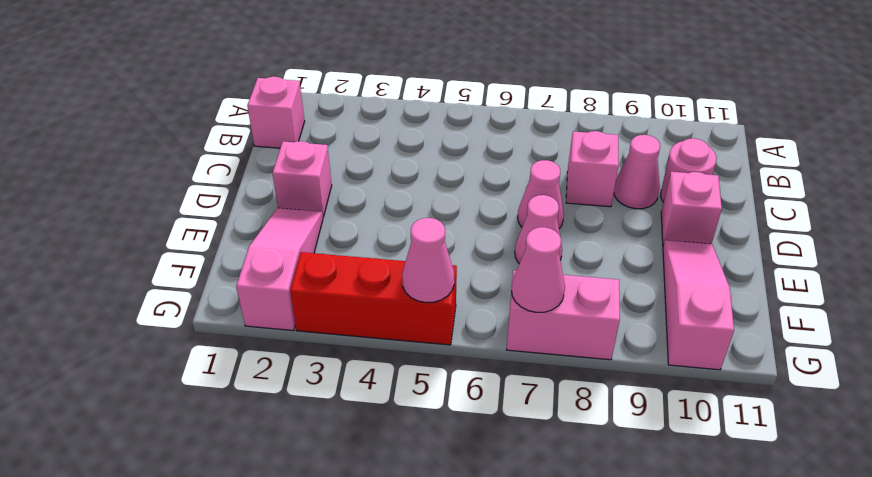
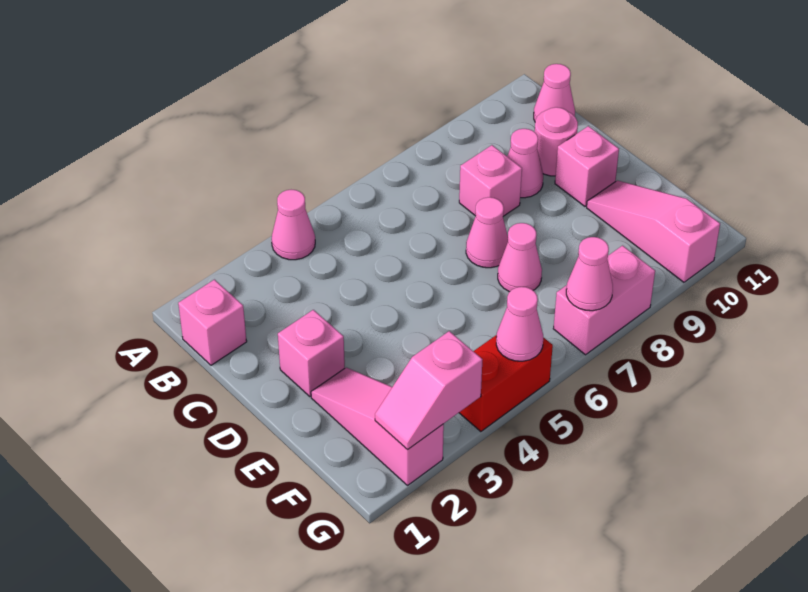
none -> pink 1x1 cone [272,190,315,260]
none -> pink 1x1 cone [534,64,575,121]
none -> pink 1x2 slope [375,331,483,450]
red 1x3 brick [290,252,457,345] -> red 1x2 brick [459,335,553,432]

